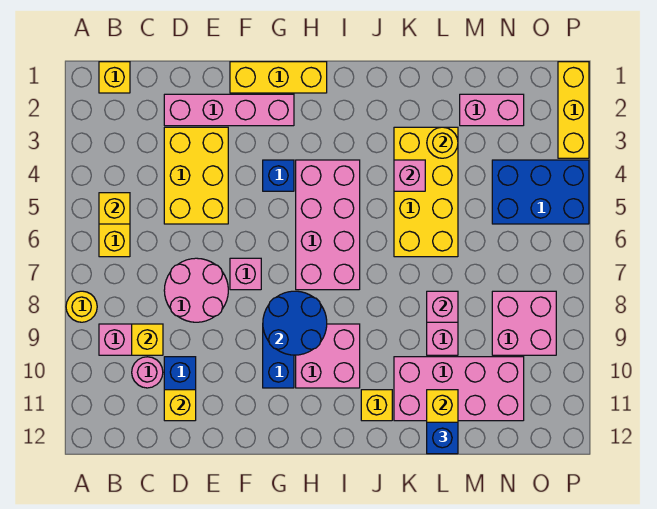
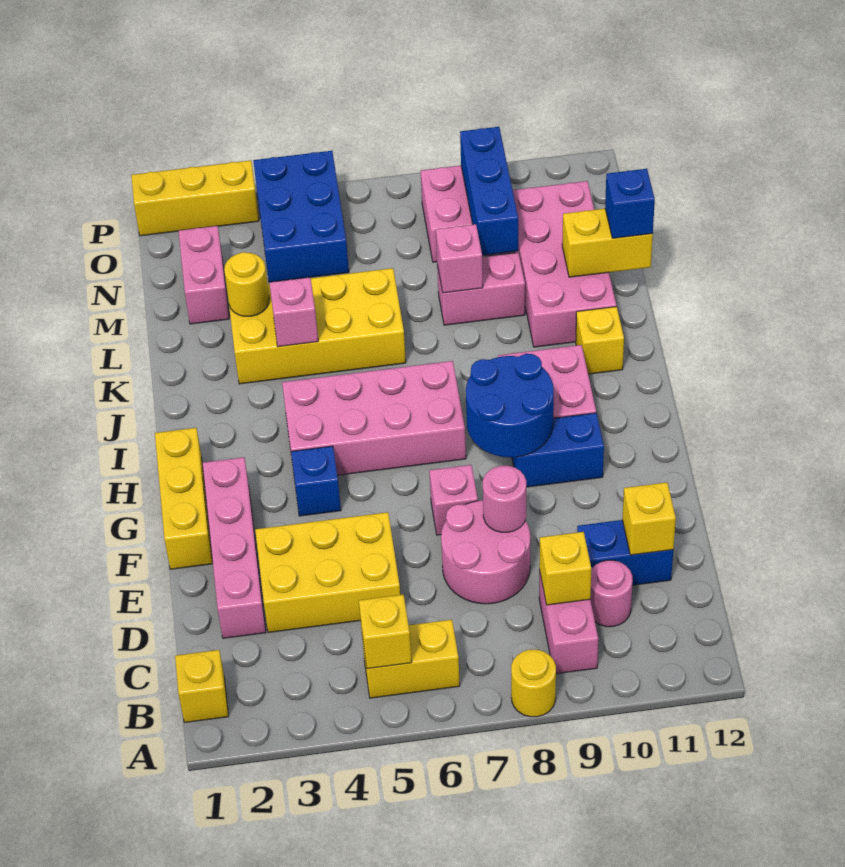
none -> pink 1x1 round brick [483,466,526,532]
none -> blue 1x3 brick [460,127,518,255]

